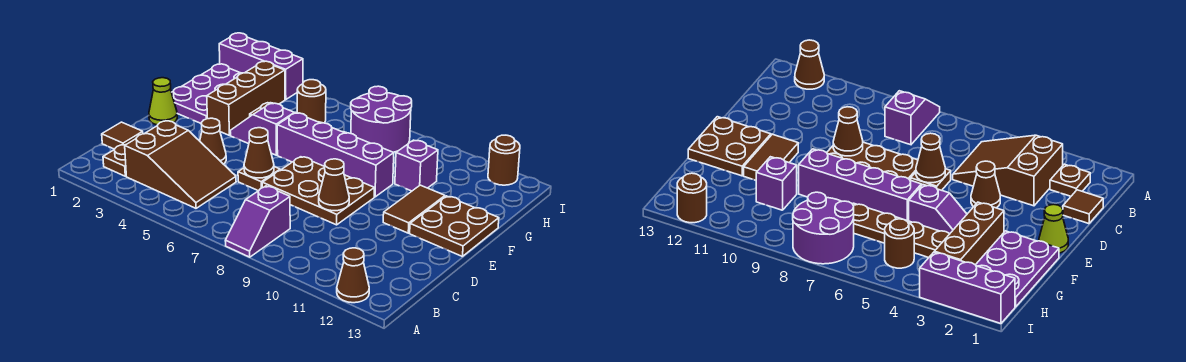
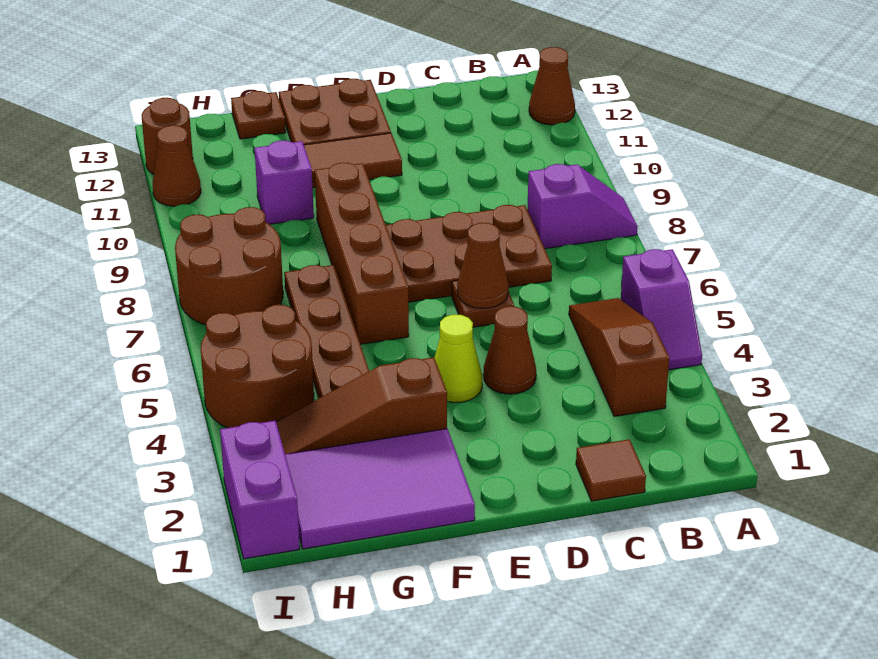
brown 1x1 plate [103,144,126,176] -> brown 1x1 plate moved to [231,91,286,139]
brown 2x3 slope [125,121,236,208] -> brown 1x3 slope [569,298,669,417]
brown 2x3 plate [262,157,374,225] -> brown 2x3 plate turned to [386,205,552,302]
brown 1x1 cone [319,159,349,211] -> brown 1x1 cone moved to [153,126,201,206]
lime 1x1 cone [149,78,177,125] -> lime 1x1 cone moved to [434,315,482,403]
purple 2x3 plate [171,64,242,123] -> purple 2x3 tile [285,429,475,549]
brown 1x3 brick [207,61,285,135] -> brown 1x3 slope [276,357,447,454]
purple 1x2 slope [230,103,294,155] -> purple 1x2 slope moved to [621,249,702,370]
purple 1x4 brick [277,113,394,197] -> brown 1x4 brick [315,163,409,344]
brown 1x1 round brick [297,80,326,123] -> brown 2x2 round brick [201,305,314,428]
purple 2x2 round brick [351,86,412,152] -> brown 2x2 round brick [175,207,283,325]
purple 1x3 brick [219,33,303,100] -> purple 1x2 brick [220,421,300,559]

